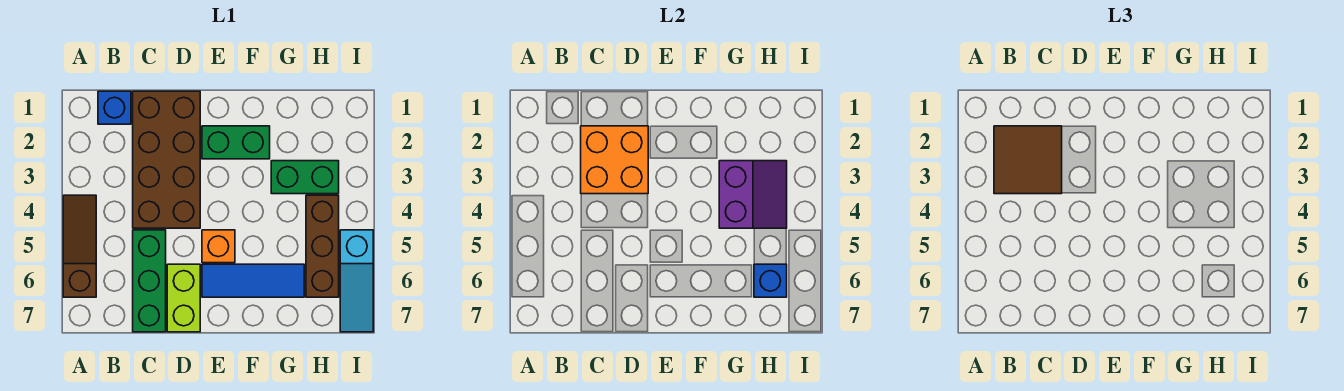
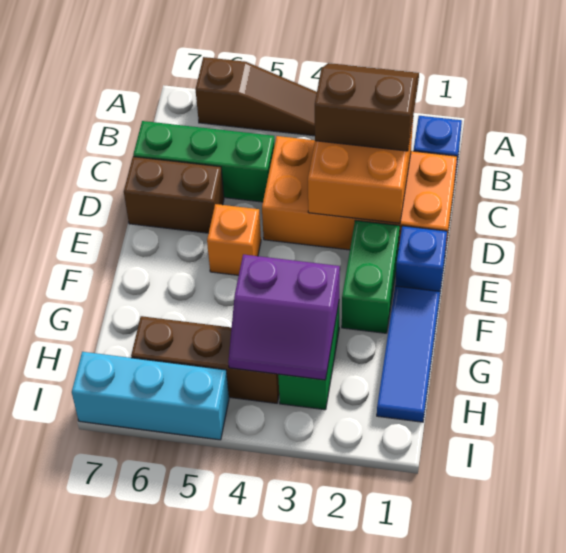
brown 2x2 tile [994,126,1062,194] -> brown 2x2 slope [315,63,419,151]
brown 2x4 brick [133,91,200,228] -> orange 2x4 brick [262,136,457,261]
lime 1x2 brick [167,264,200,332] -> brown 1x2 brick [124,157,224,233]
blue 1x3 tile [202,264,304,297] -> blue 1x3 tile moved to [377,286,440,422]
blue 1x1 brick [754,264,787,297] -> blue 1x1 brick moved to [395,226,447,291]
cyan 1x3 slope [340,230,373,332] -> cyan 1x3 brick [72,352,229,440]

